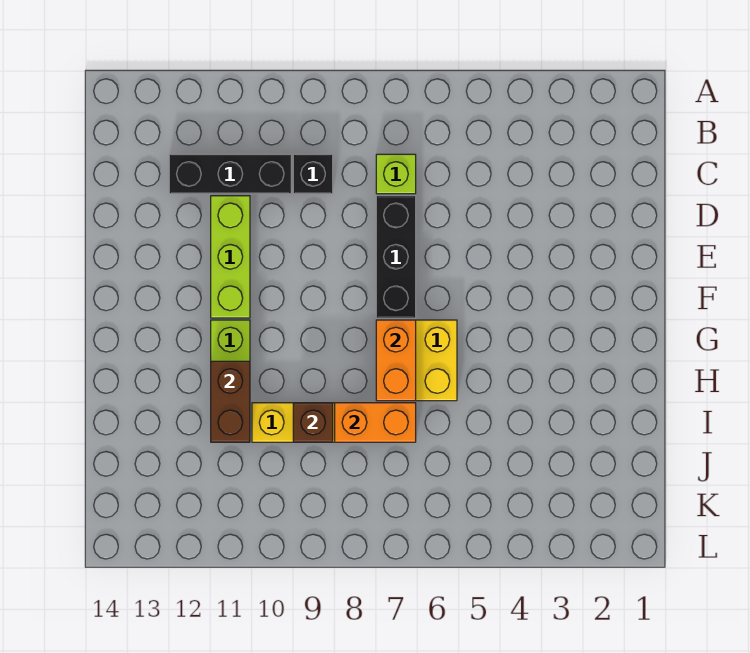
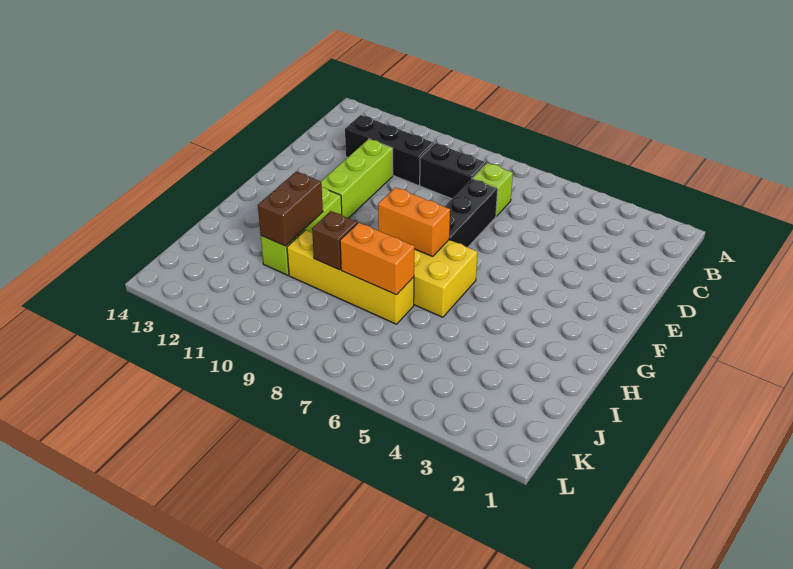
black 1x1 brick [293,154,333,194] -> black 1x2 brick [420,143,486,199]
orange 1x2 brick [376,320,416,401] -> orange 1x2 brick turned to [378,187,450,256]

